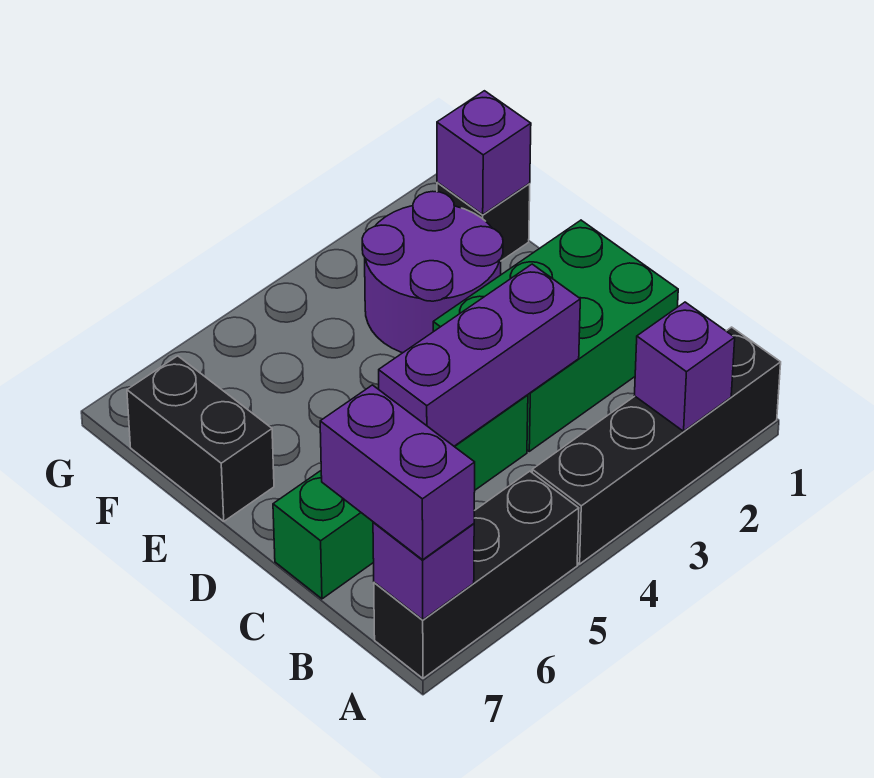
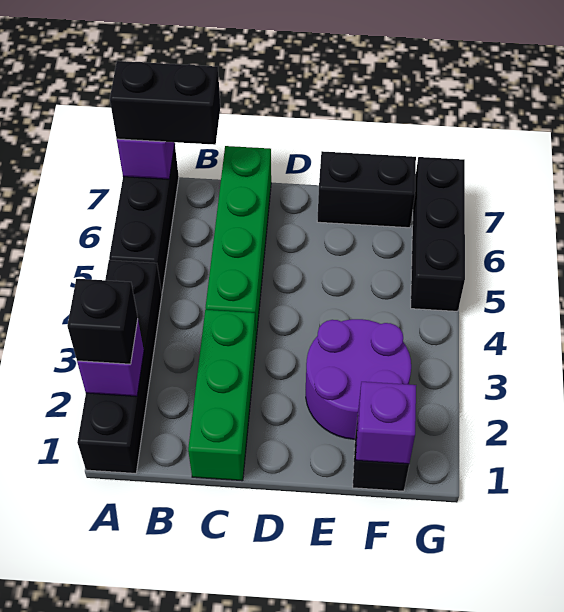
none -> black 1x1 brick [67,279,138,364]
purple 1x2 brick [320,385,475,560] -> black 1x2 brick [110,61,220,145]
green 2x3 brick [433,220,678,451] -> green 1x3 brick [188,310,256,481]
purple 1x3 brick [379,264,580,446] -> none
none -> black 1x3 brick [411,157,465,311]

